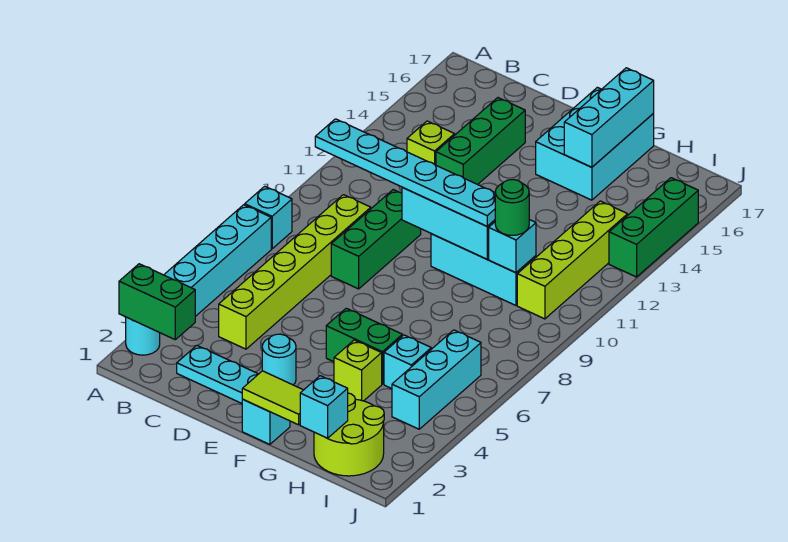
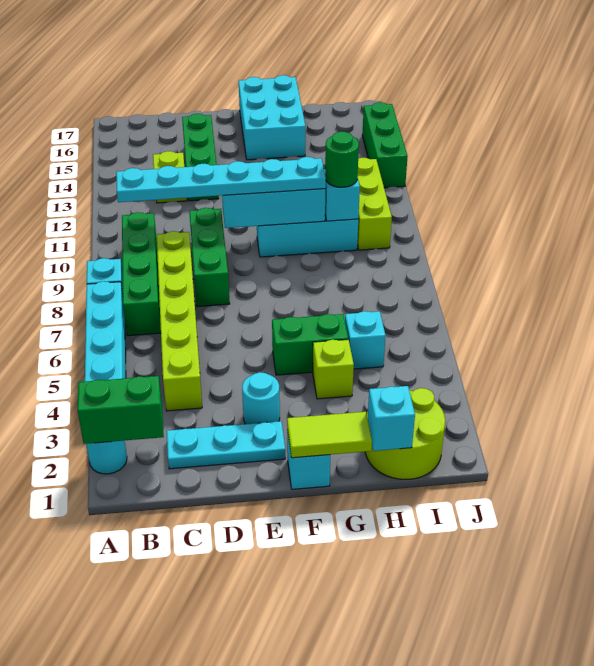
none -> green 1x4 brick [122,212,161,336]
cyan 1x3 brick [564,68,654,167] -> none
cyan 1x3 brick [392,330,481,429] -> none
lime 1x4 brick [517,201,628,319] -> lime 1x3 brick [357,158,392,250]

